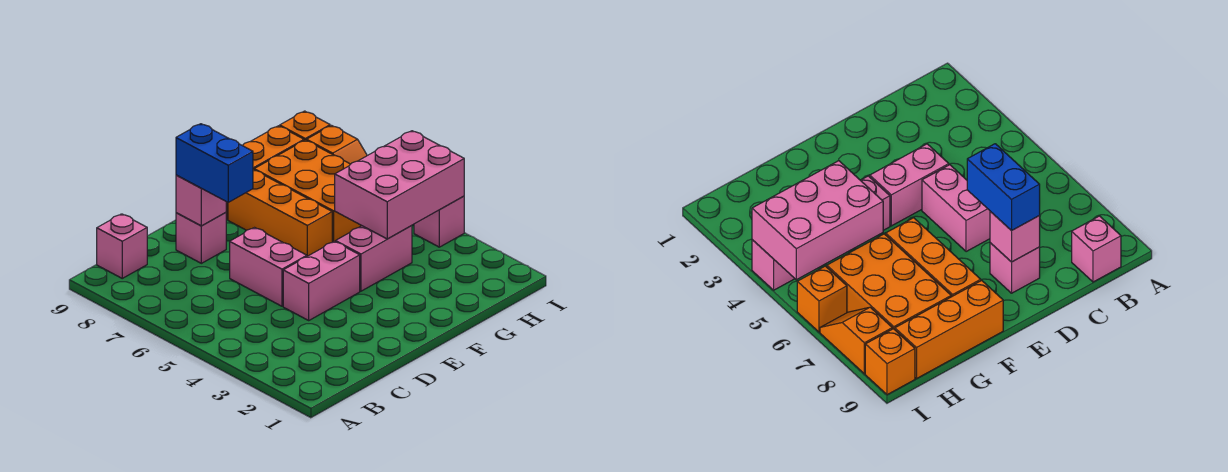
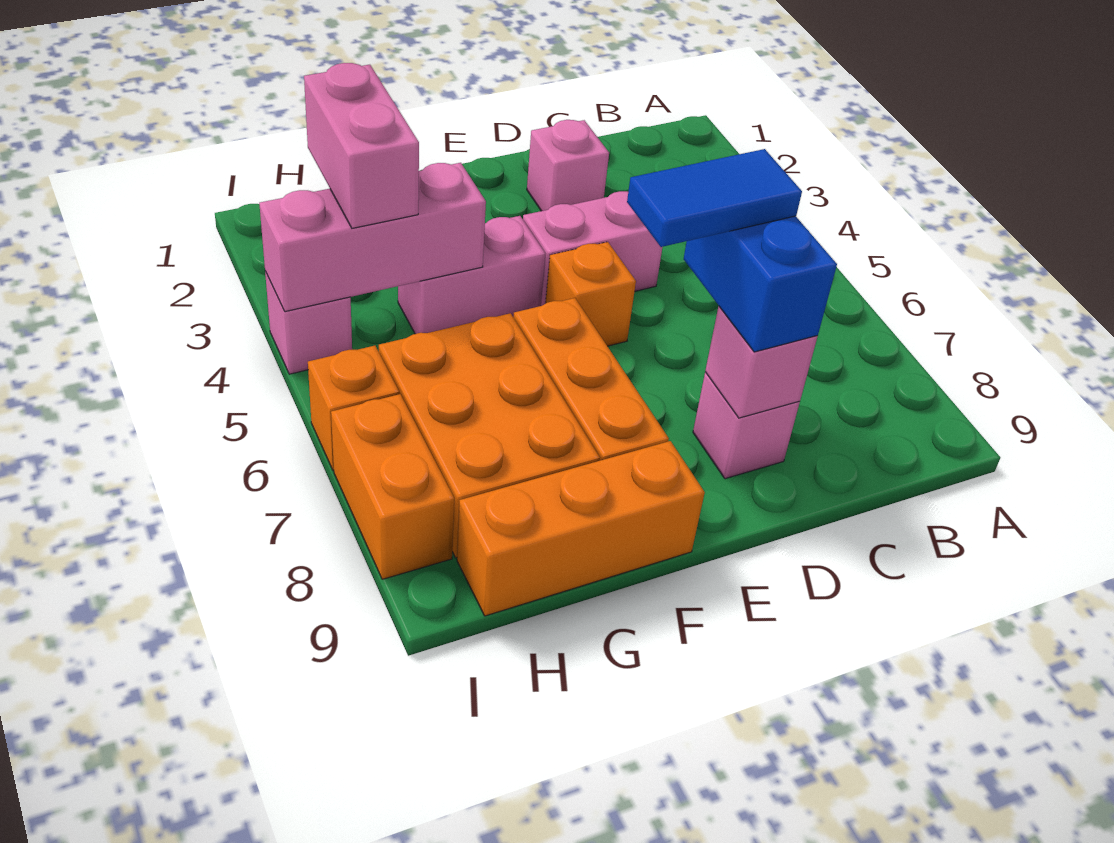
pink 1x1 brick [97,214,147,278] -> pink 1x1 brick moved to [527,120,609,211]
pink 1x2 brick [230,228,307,306] -> pink 1x2 brick moved to [304,63,419,228]
none -> blue 1x2 tile [627,149,802,247]
pink 2x3 brick [335,131,464,239] -> pink 1x3 brick [259,163,486,312]
orange 1x2 slope [307,125,367,164] -> orange 1x2 brick [331,394,454,579]
orange 1x1 brick [280,111,330,140] -> orange 1x1 brick moved to [545,242,636,346]

